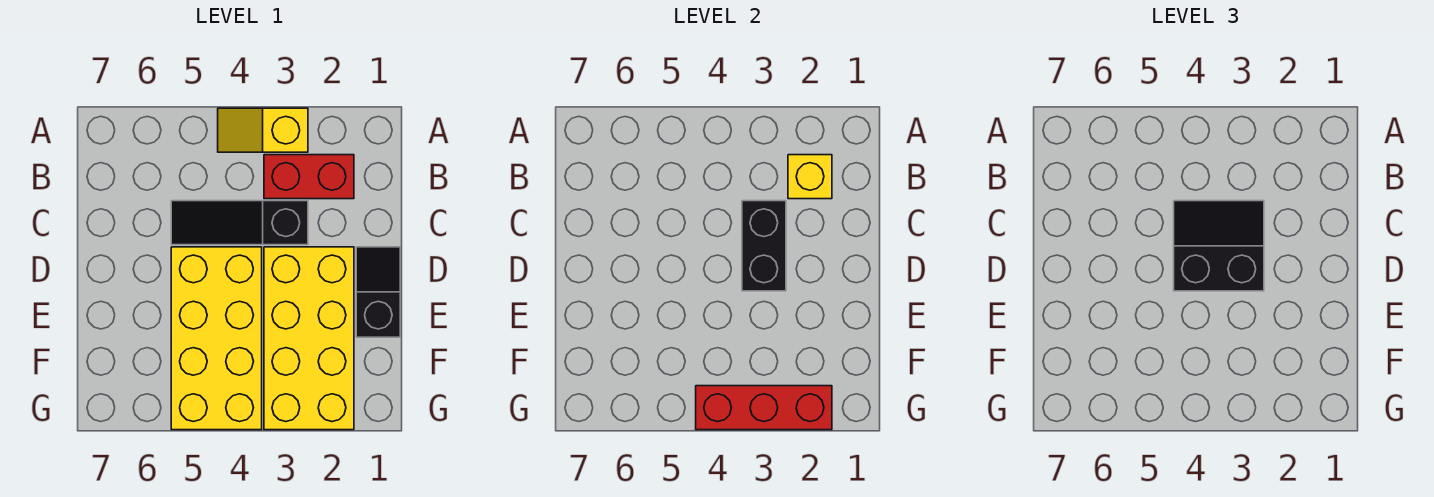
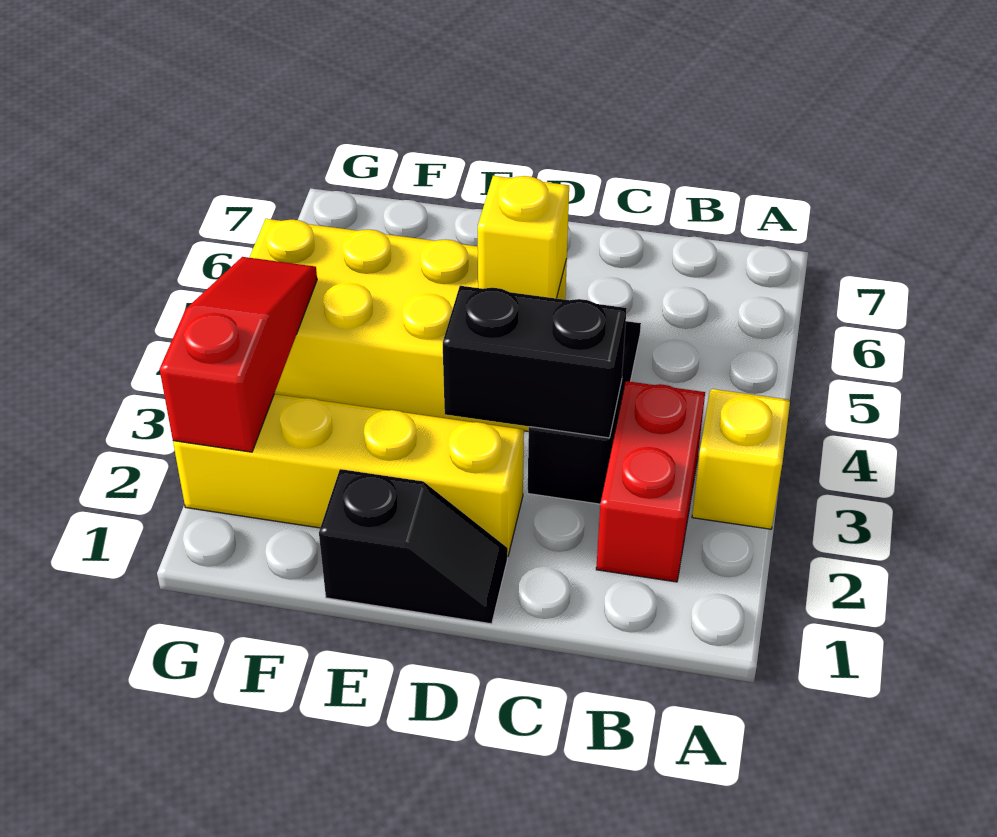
yellow 1x1 brick [788,155,832,199] -> yellow 1x1 brick moved to [478,176,569,298]
black 2x2 slope [1174,201,1264,291] -> none
yellow 2x4 brick [264,247,354,430] -> yellow 1x4 brick [173,394,524,556]
red 1x3 brick [696,386,832,430] -> red 1x3 slope [160,257,317,452]

